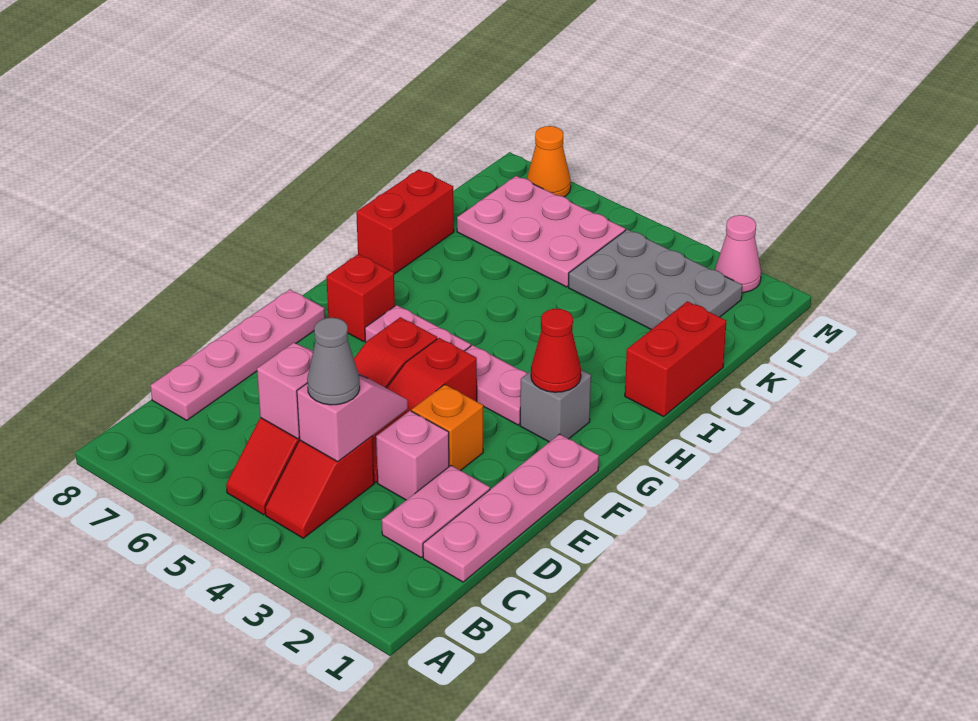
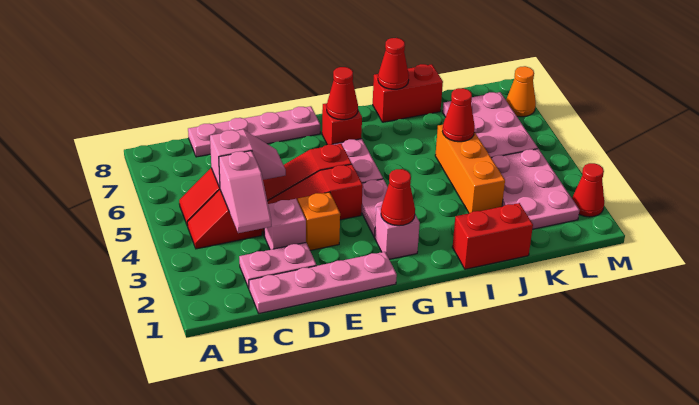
pink 1x2 slope [297,375,408,461] -> pink 1x2 slope turned to [219,151,271,233]
grey 1x1 cone [307,318,360,405] -> none
grey 1x1 brick [520,370,591,442] -> pink 1x1 brick [375,206,420,259]
none -> red 1x1 cone [327,67,358,120]
none -> red 1x1 cone [378,38,409,89]
none -> orange 1x3 brick [435,125,505,213]
none -> red 1x1 cone [443,88,475,142]
grey 2x3 plate [568,229,742,330] -> pink 2x3 plate [492,149,579,229]
pink 1x1 cone [715,215,761,293] -> red 1x1 cone [572,163,604,217]

